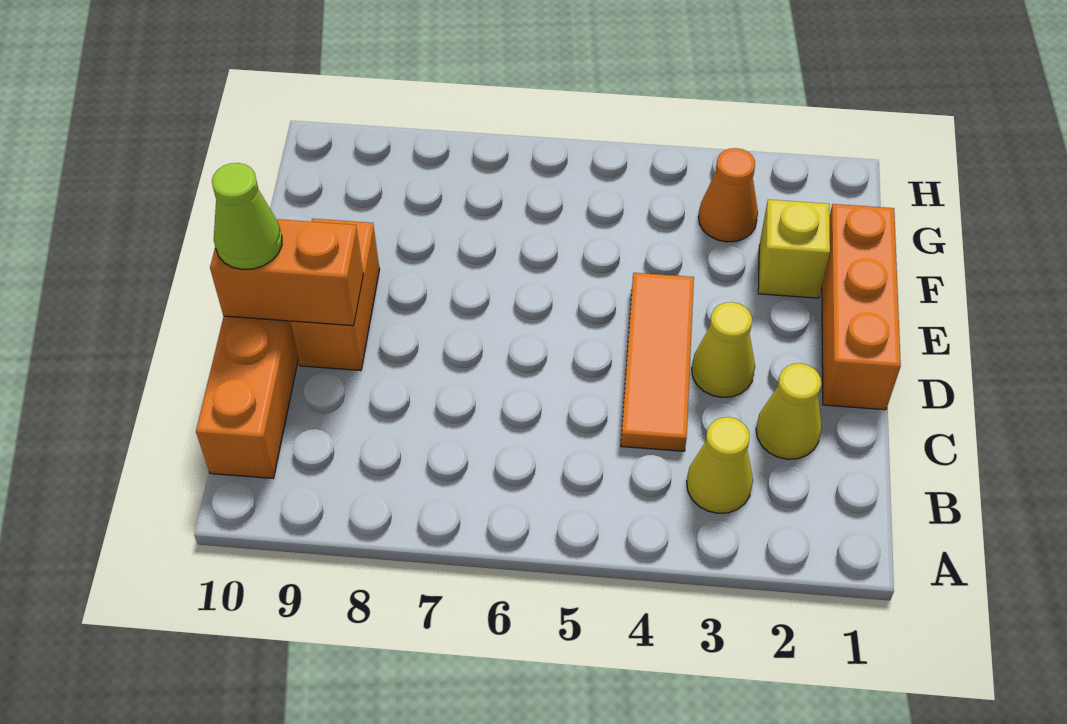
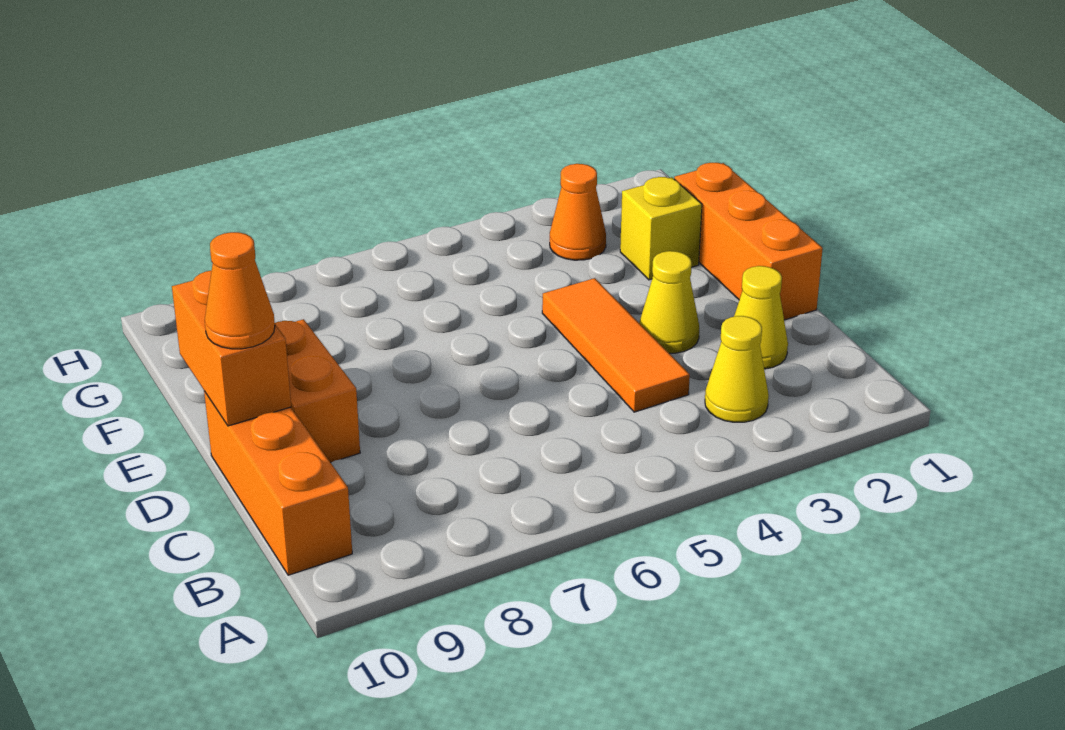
orange 1x2 brick [210,219,364,326] -> orange 1x2 brick turned to [172,270,291,426]
lime 1x1 cone [212,163,282,269] -> orange 1x1 cone [205,232,275,349]

